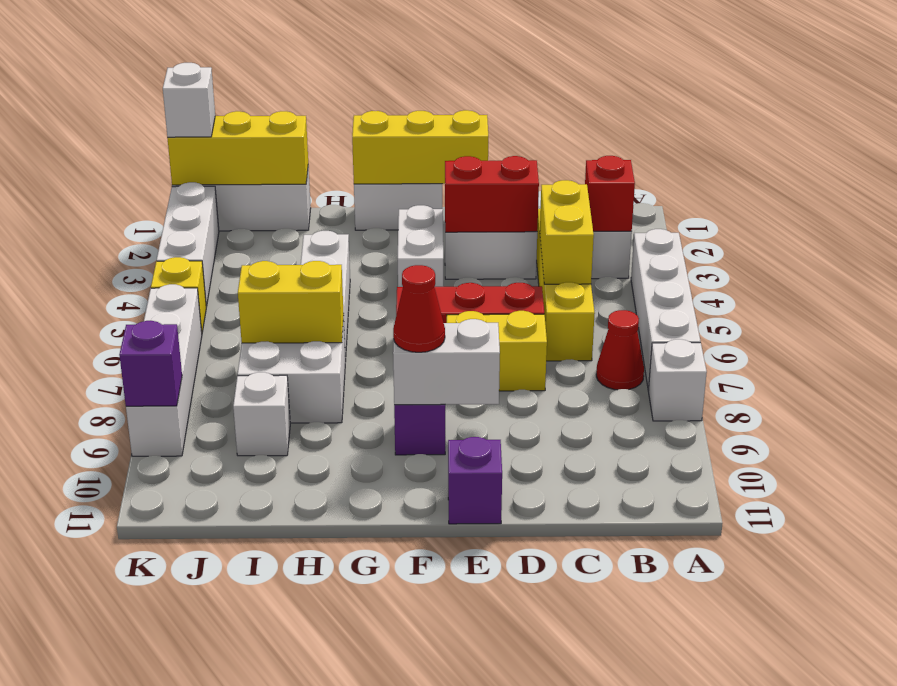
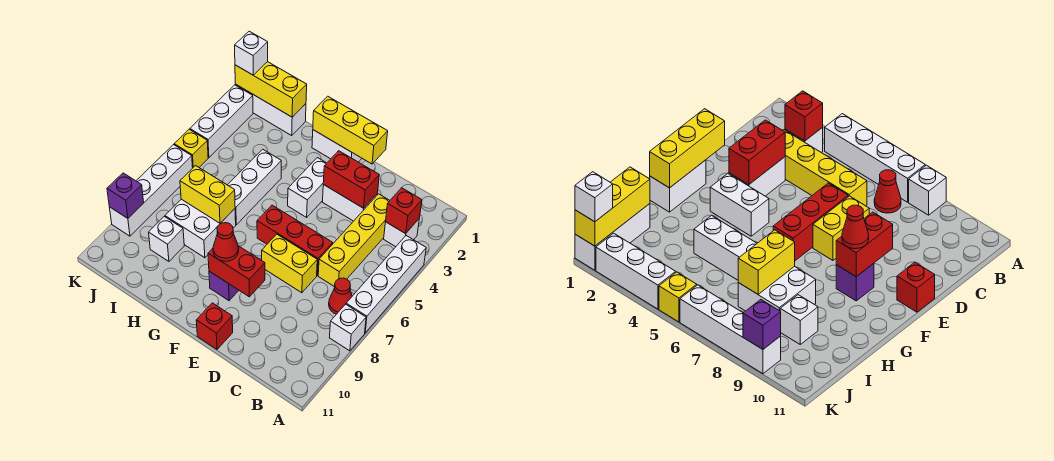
yellow 1x2 brick [540,180,594,284] -> none
white 1x2 brick [393,319,500,405] -> red 1x2 brick [208,246,265,297]
purple 1x1 brick [448,437,502,524] -> red 1x1 brick [196,303,233,349]

